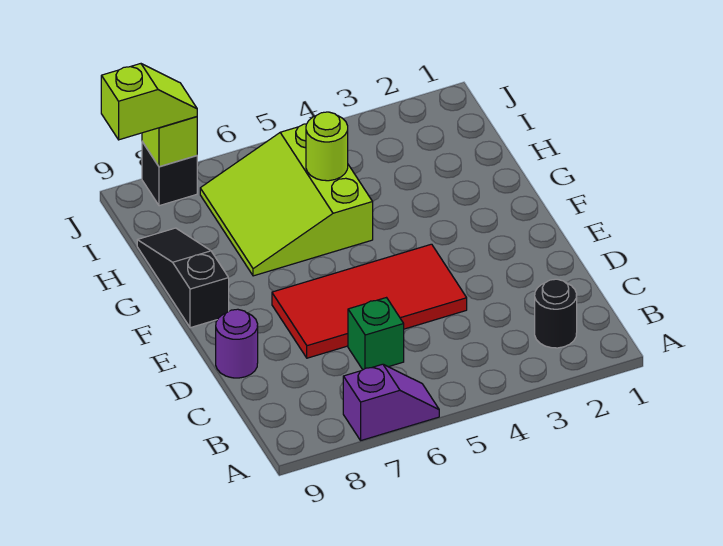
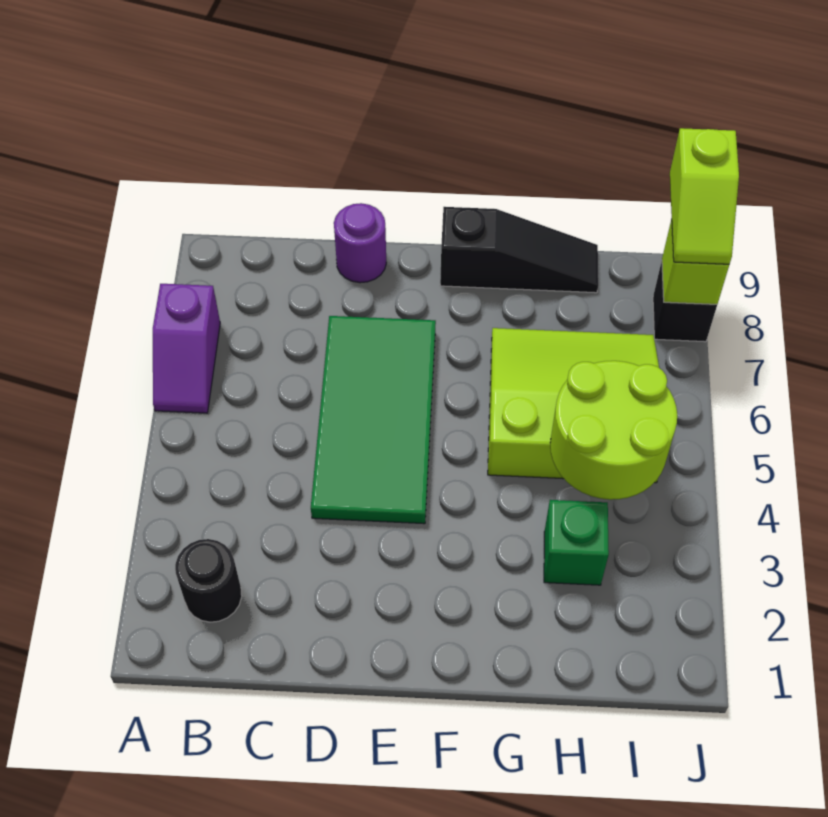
green 1x1 brick [348,298,404,370] -> green 1x1 brick moved to [544,500,609,585]
red 2x4 tile [272,244,467,358] -> green 2x4 tile [311,316,436,524]
lime 1x1 round brick [306,112,348,181] -> lime 2x2 round brick [550,361,677,500]

